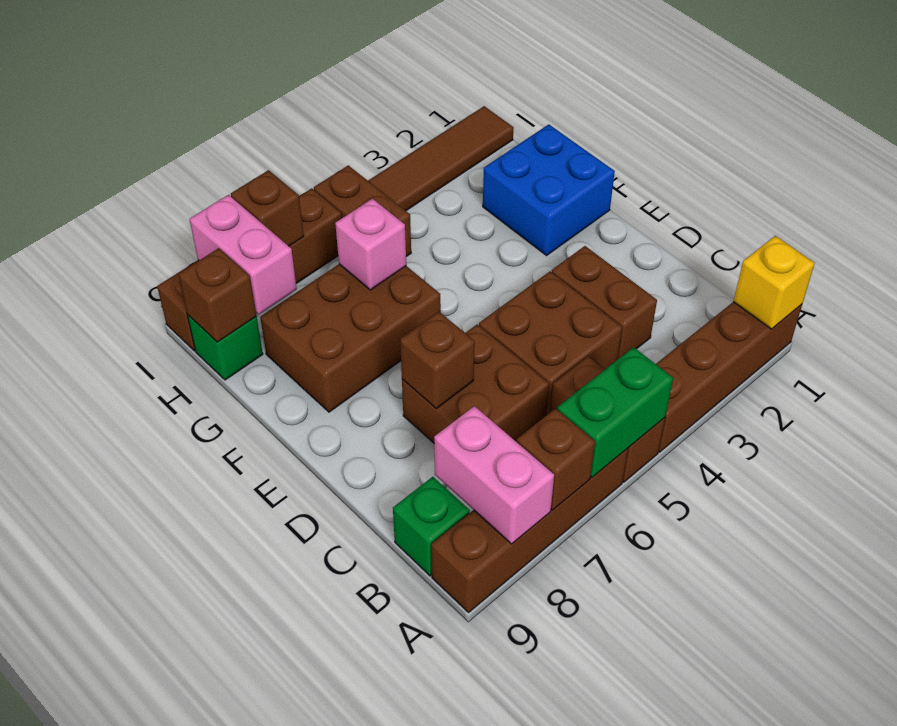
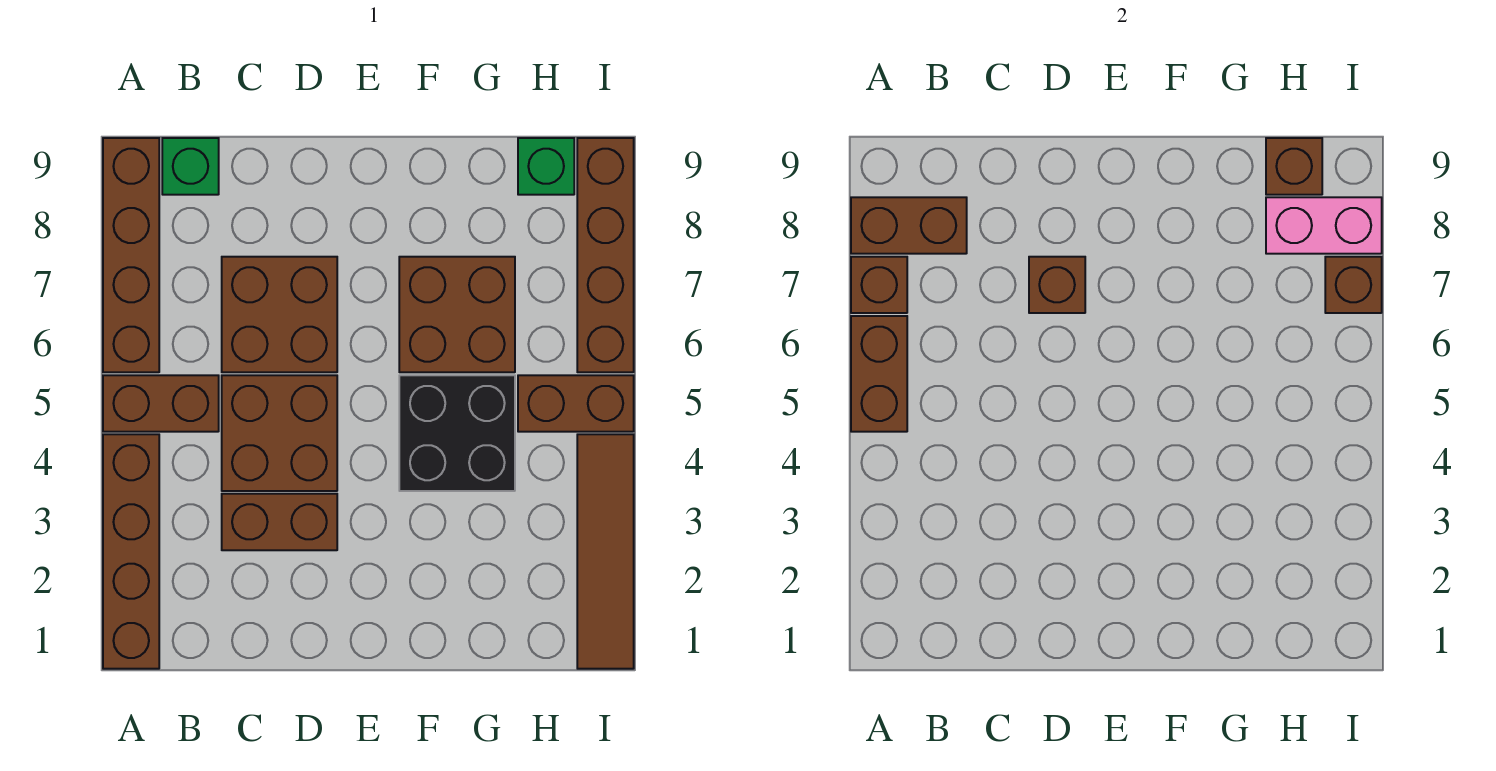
yellow 1x1 brick [733,236,815,329] -> none
green 1x2 brick [557,347,673,477] -> brown 1x2 brick [851,316,907,432]
pink 1x2 brick [434,406,554,544] -> brown 1x2 brick [851,197,967,254]
blue 2x2 brick [483,124,615,256] -> none
none -> black 2x2 brick [399,375,515,491]
brown 2x3 brick [260,264,441,412] -> brown 2x2 brick [399,257,515,372]
pink 1x1 brick [335,199,406,290] -> none

